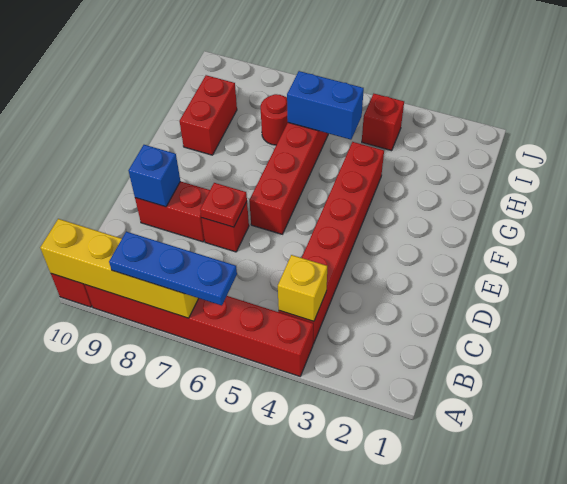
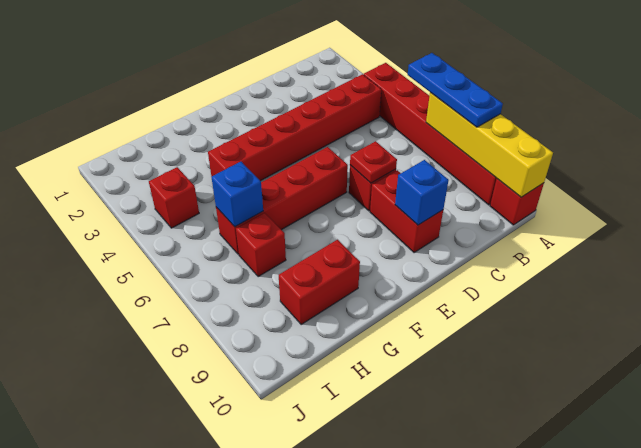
yellow 1x1 brick [278,255,327,321] -> none
blue 1x2 brick [287,71,364,140] -> blue 1x1 brick [212,162,263,227]
red 1x1 round brick [260,94,288,145] -> red 1x1 brick [236,213,286,277]

